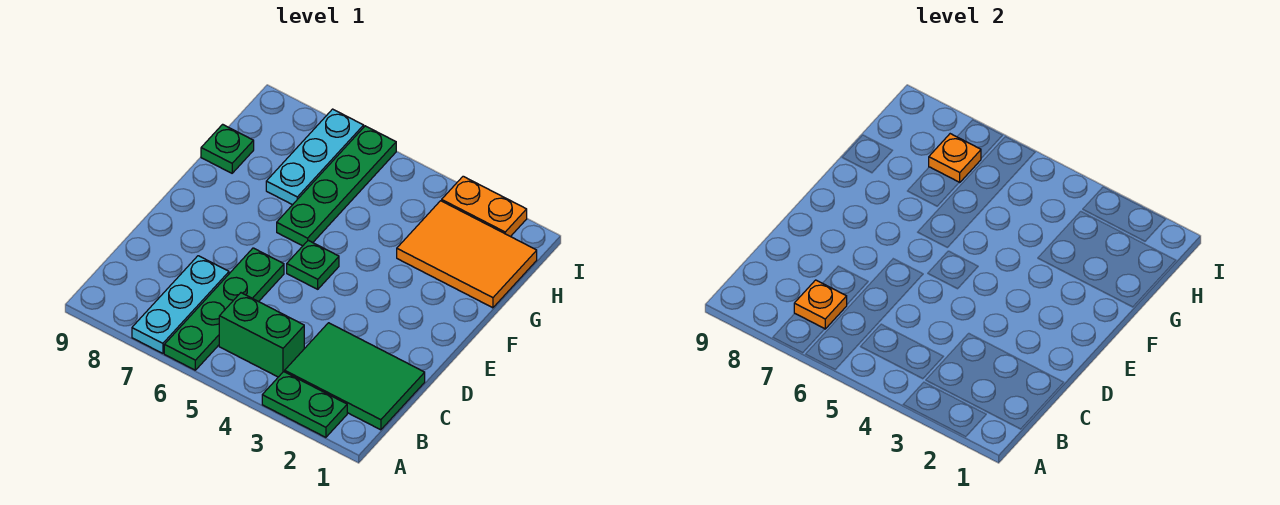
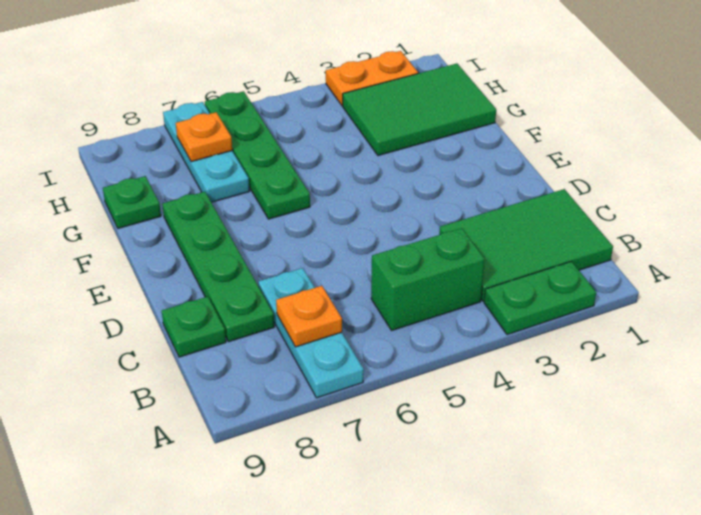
green 1x4 plate [164,248,284,370] -> green 1x4 plate moved to [162,192,274,342]
green 1x1 plate [287,240,339,289] -> green 1x1 plate moved to [162,297,226,357]
orange 2x3 tile [397,201,537,308] -> green 2x3 tile [343,64,496,156]

